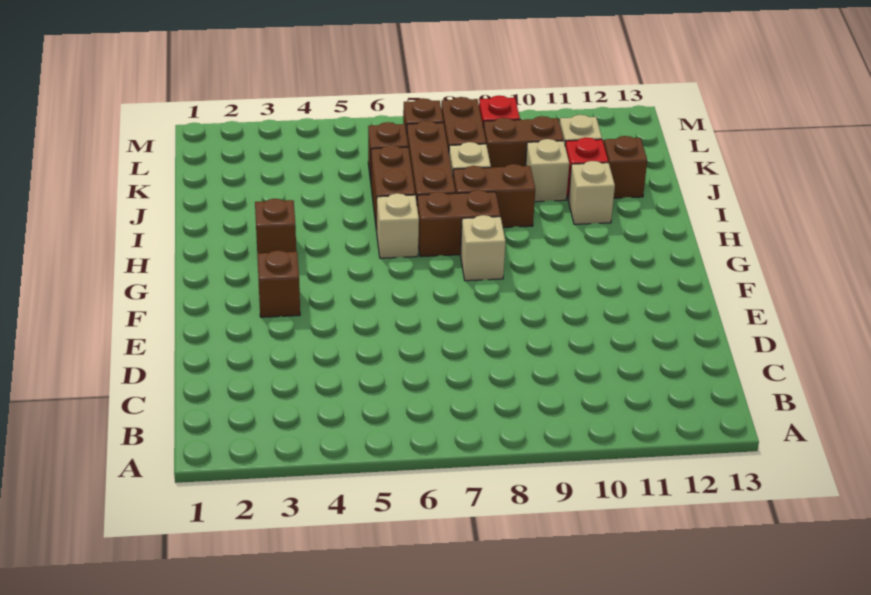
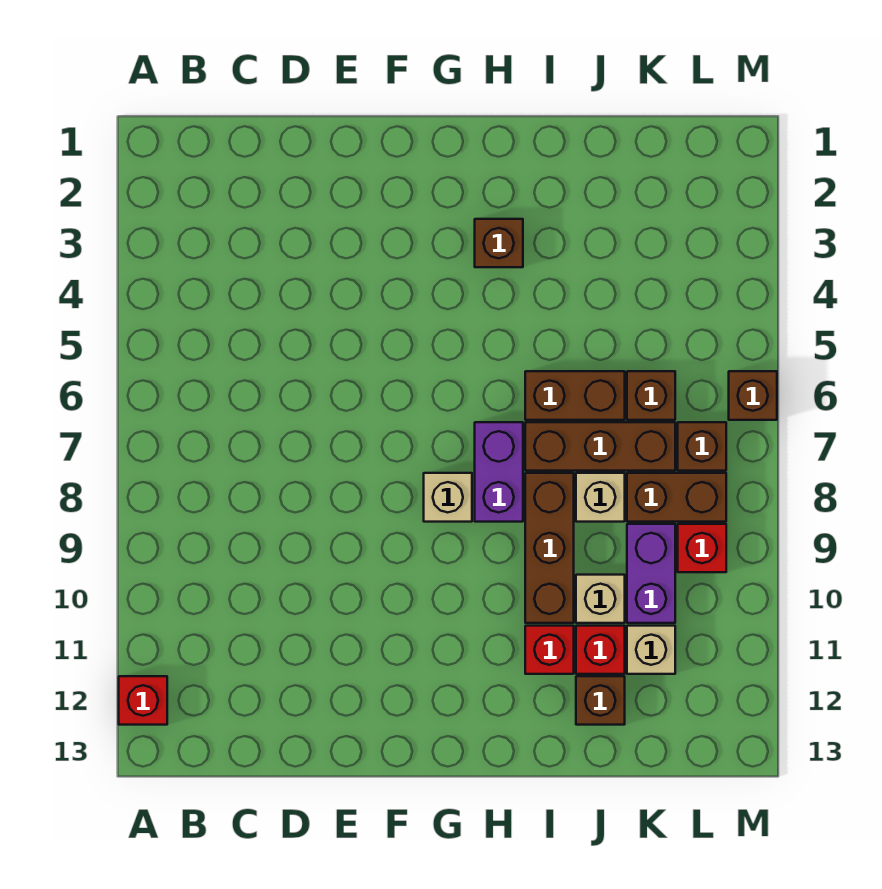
none -> red 1x1 brick [119,676,167,725]
brown 1x1 brick [257,250,300,317] -> brown 1x1 brick moved to [729,371,777,420]
tan 1x1 brick [377,193,419,258] -> none
brown 1x2 brick [417,190,500,257] -> purple 1x2 brick [475,422,523,522]
brown 1x2 brick [453,164,535,228] -> brown 1x3 brick [525,473,574,623]
tan 1x1 brick [568,161,615,224] -> red 1x1 brick [525,626,574,674]
brown 1x2 brick [483,116,564,167] -> purple 1x2 brick [627,524,675,623]

